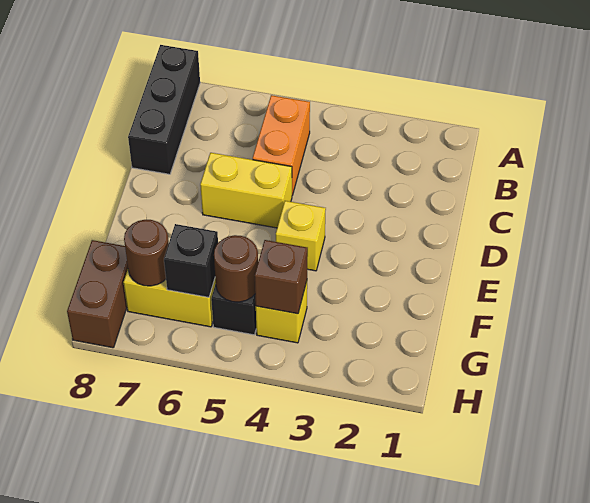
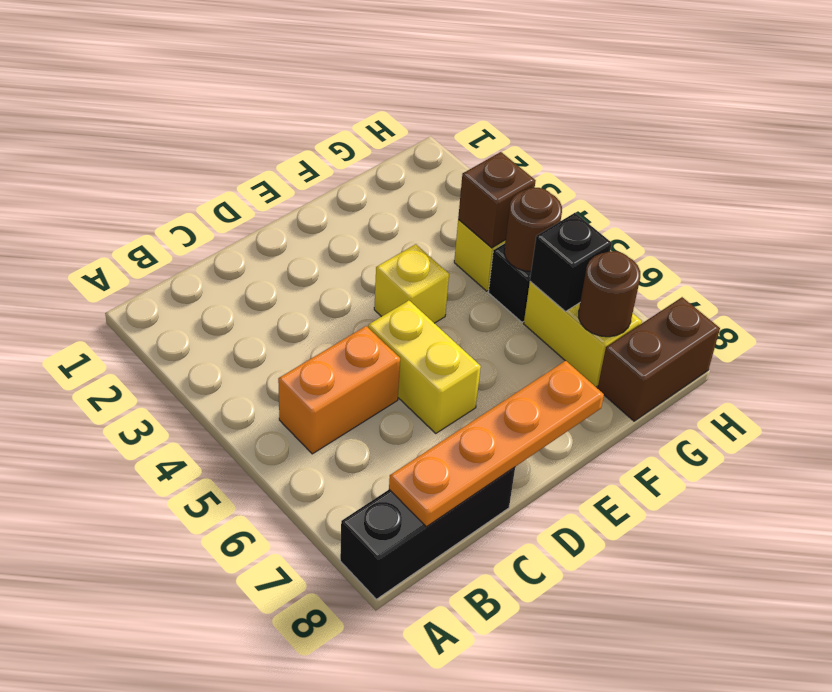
none -> orange 1x4 plate [389,361,604,527]

